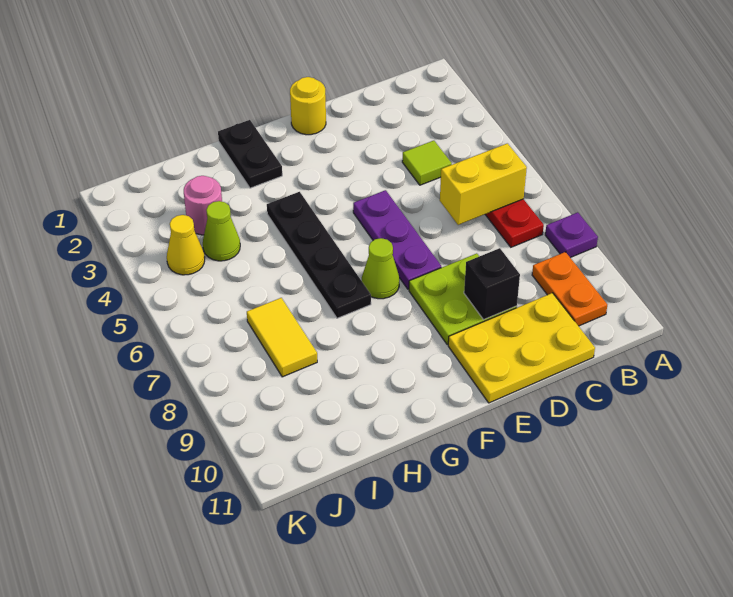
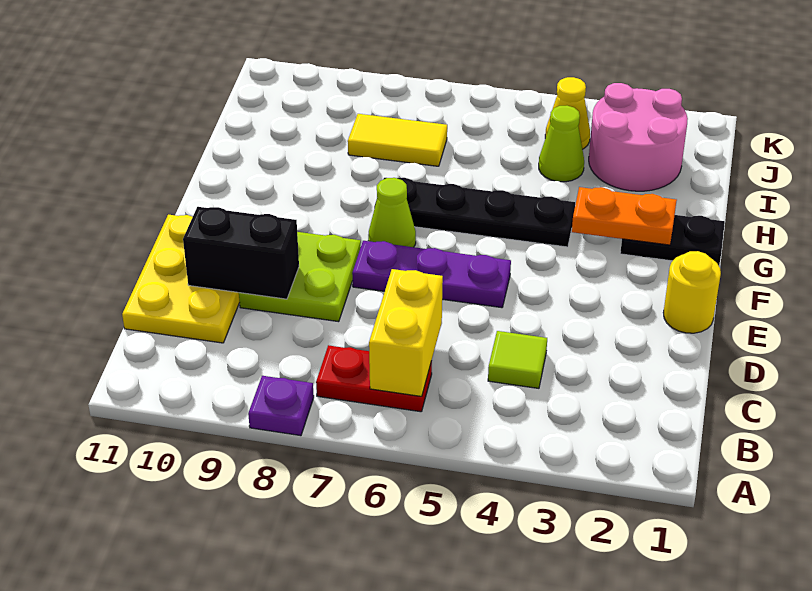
orange 1x2 plate [532,252,607,326] -> orange 1x2 plate moved to [572,187,677,245]
black 1x1 brick [464,248,520,320] -> black 1x2 brick [183,207,299,299]
pink 1x1 round brick [184,176,222,235] -> pink 2x2 round brick [589,83,688,191]

